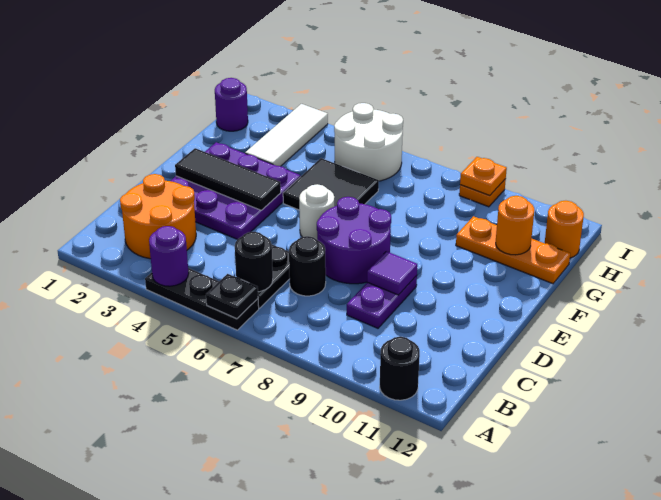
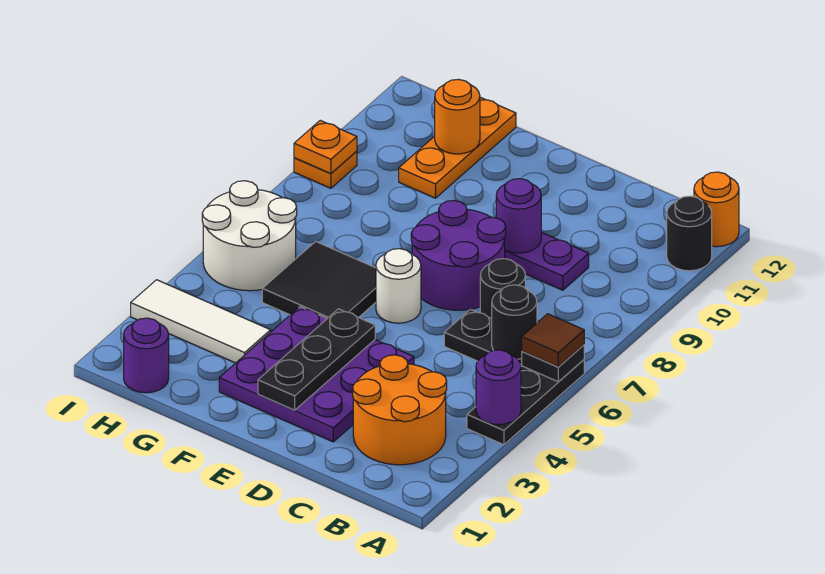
none -> brown 1x1 tile [522,314,584,367]
purple 1x1 tile [367,251,417,295] -> purple 1x1 round brick [496,179,541,253]
black 1x3 tile [175,148,281,210] -> black 1x3 plate [258,309,375,410]
orange 1x1 round brick [545,201,584,258] -> orange 1x1 round brick moved to [694,172,739,247]

